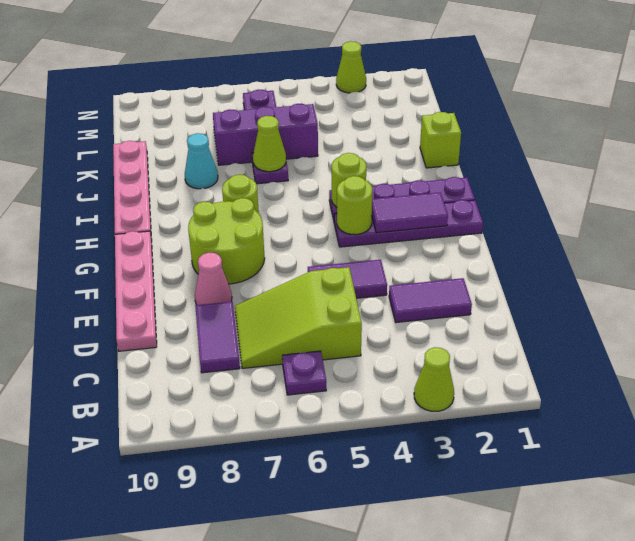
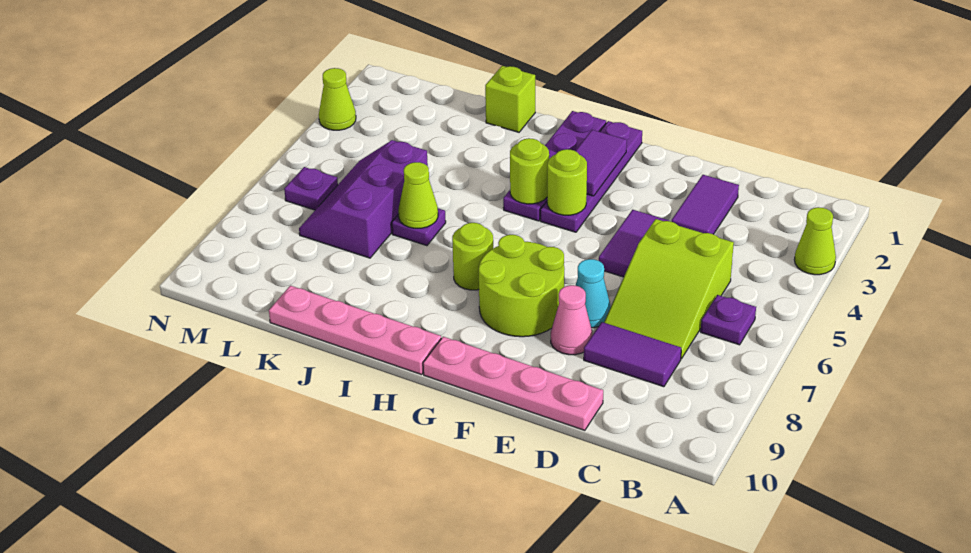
cyan 1x1 cone [185,133,218,189] -> cyan 1x1 cone moved to [575,259,611,328]

